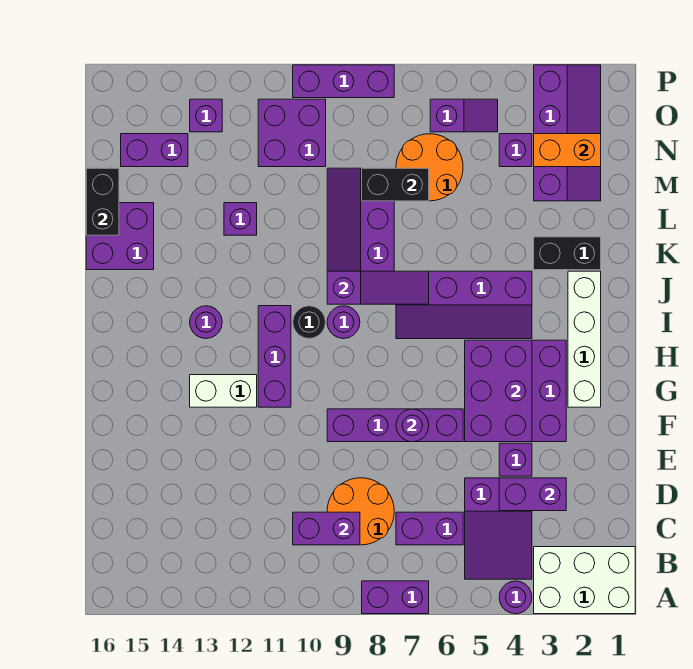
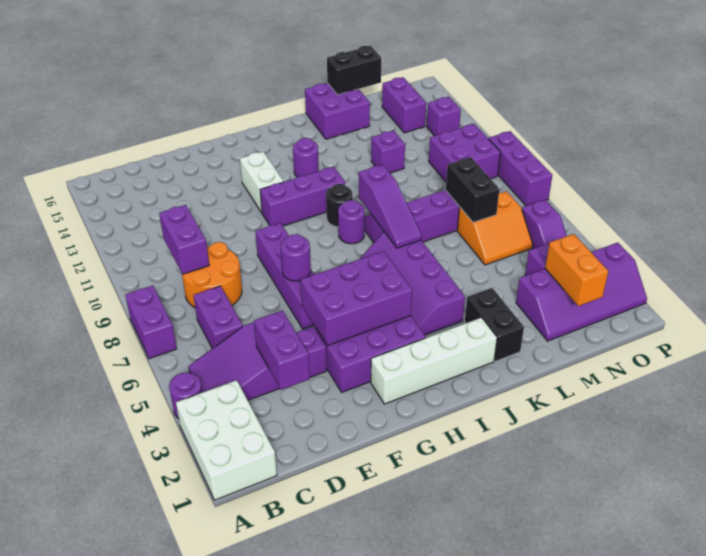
orange 2x2 round brick [396,134,463,201] -> orange 2x2 slope [457,191,533,265]

